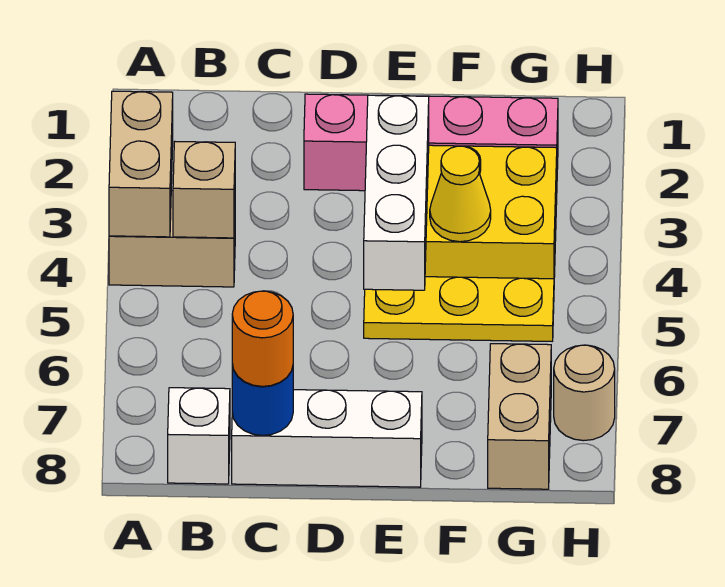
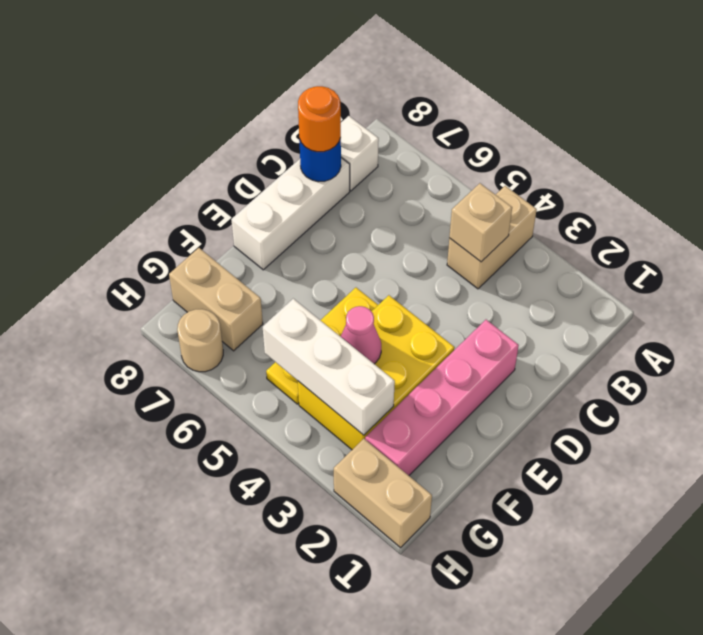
tan 1x2 brick [109,91,173,237] -> tan 1x2 brick moved to [334,439,432,548]
white 1x3 brick [364,95,429,290] -> white 1x3 brick moved to [263,299,395,435]
yellow 1x1 cone [430,146,491,242] -> pink 1x1 cone [341,306,381,364]

